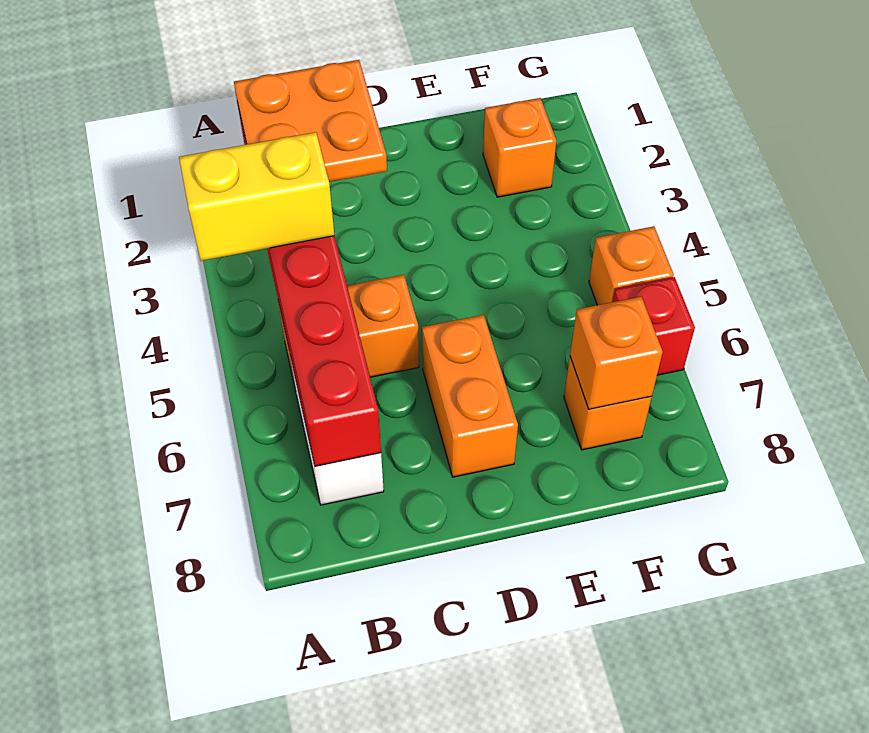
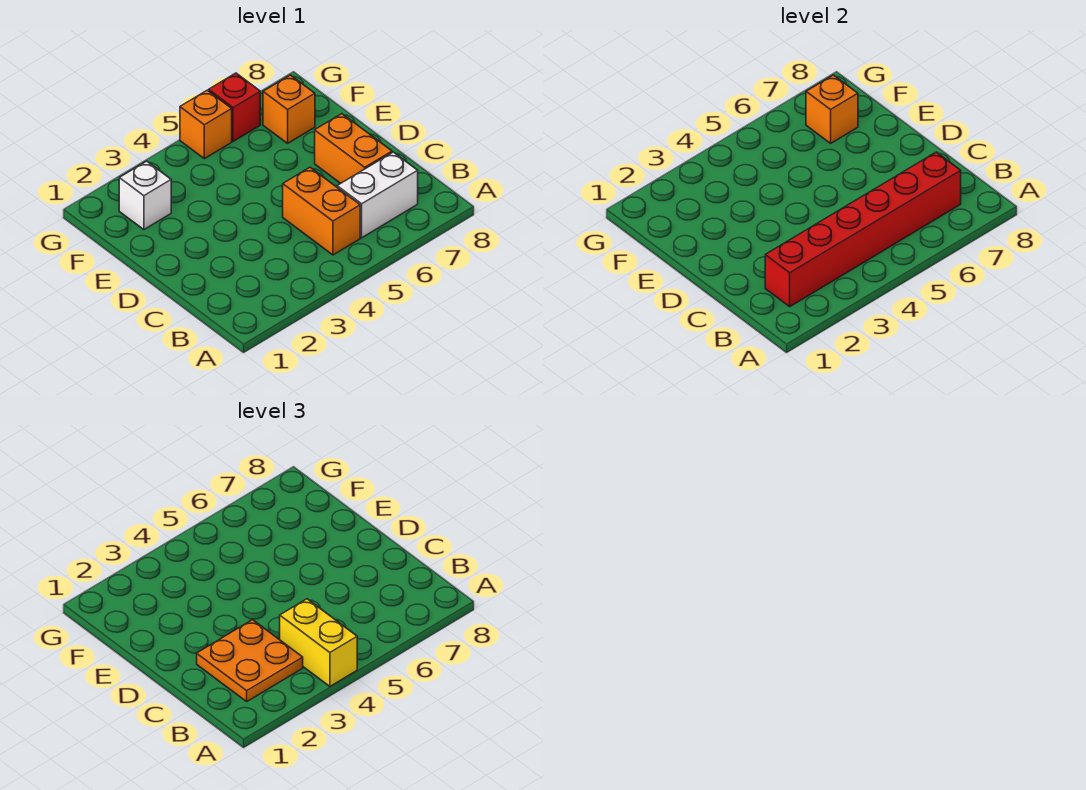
orange 1x2 brick [422,315,518,477] -> orange 1x2 brick turned to [315,114,392,183]
orange 1x1 brick [483,98,556,197] -> white 1x1 brick [119,161,171,230]

